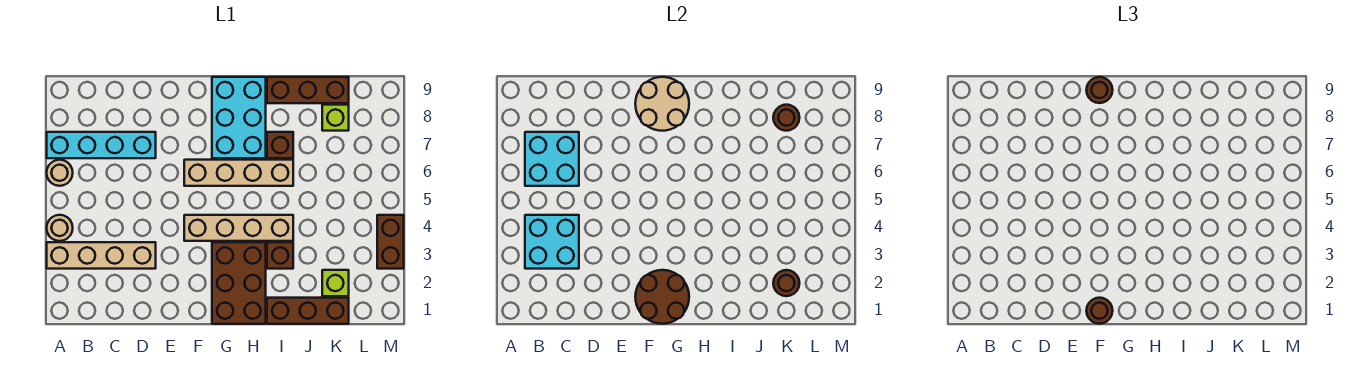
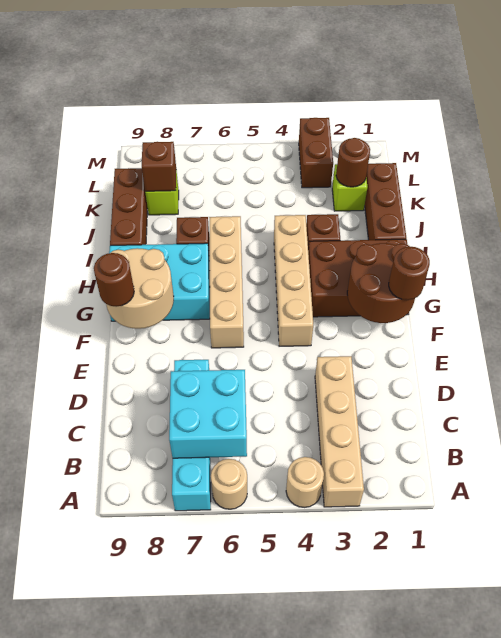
cyan 2x2 brick [525,215,579,269] -> none
brown 1x1 round brick [773,105,800,131] -> brown 1x1 brick [142,142,176,191]
brown 1x2 brick [377,215,404,269] -> brown 1x2 brick turned to [299,118,333,188]

